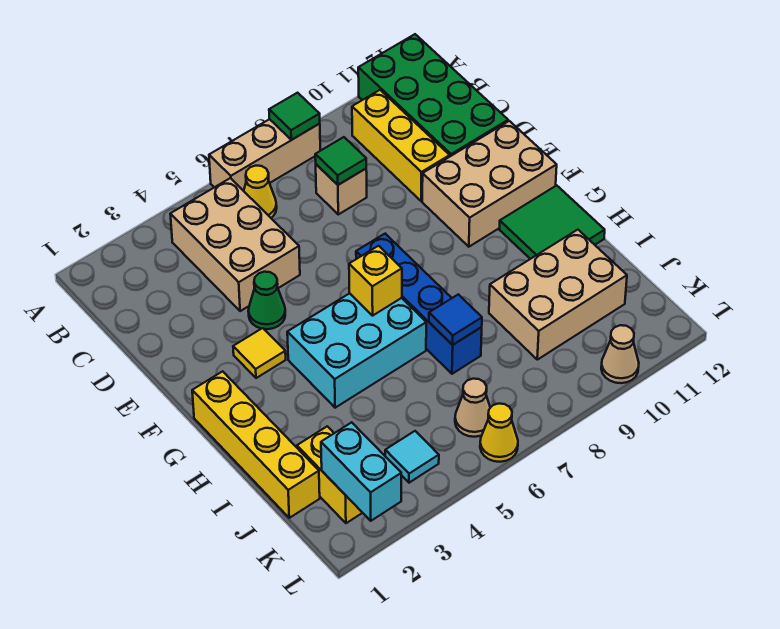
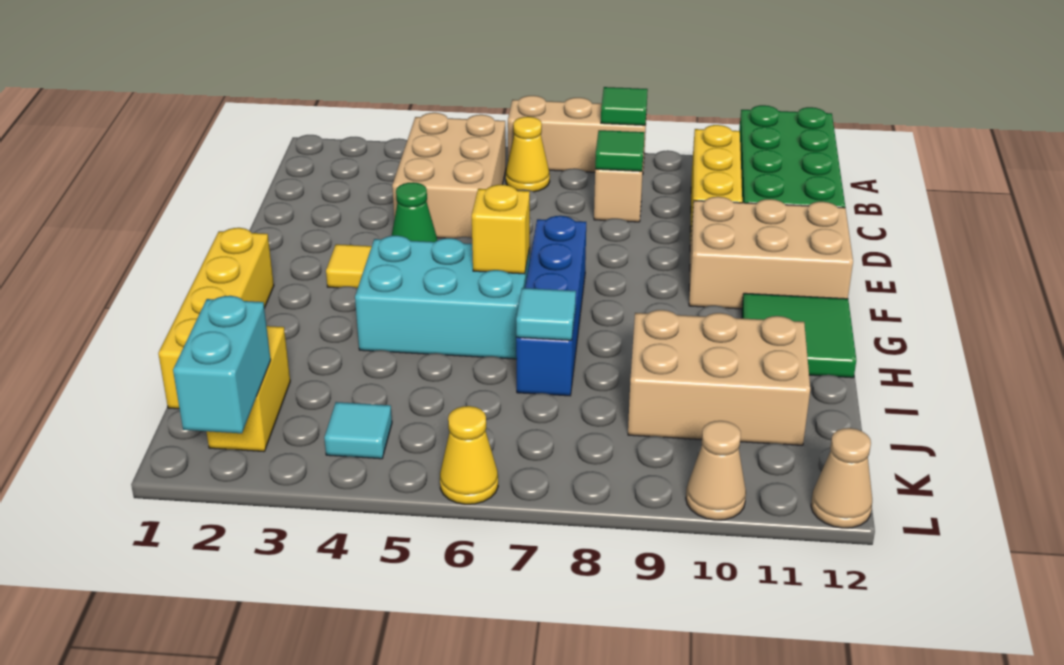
blue 1x1 tile [429,294,482,345] -> cyan 1x1 tile [516,288,576,340]
tan 1x1 cone [455,379,490,437] -> tan 1x1 cone moved to [811,428,872,528]

